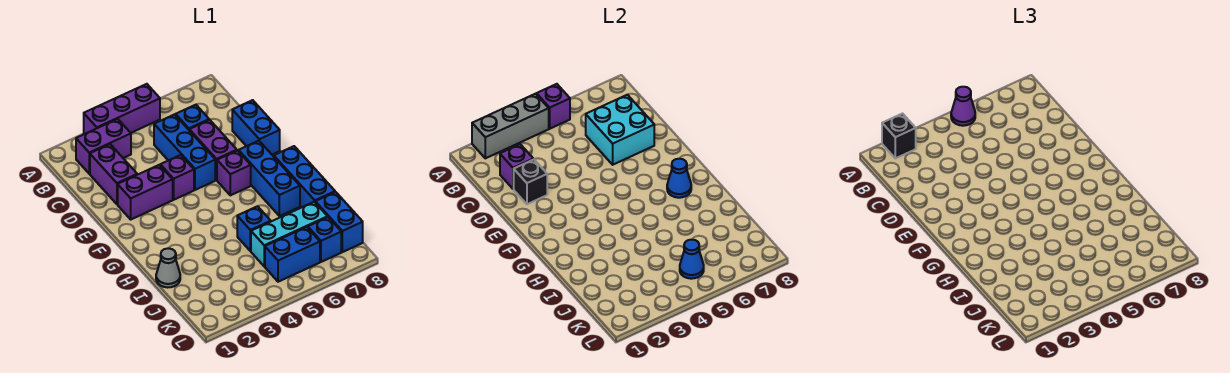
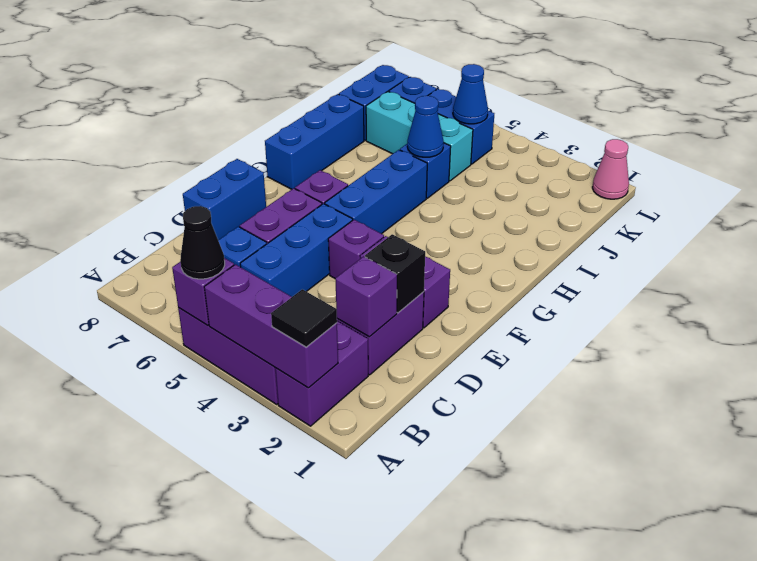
grey 1x3 brick [472,94,549,158] -> purple 1x3 brick [204,264,338,388]
black 1x1 brick [882,114,916,158] -> black 1x1 tile [271,289,337,347]
purple 1x1 cone [951,87,975,126] -> black 1x1 cone [180,206,225,279]
purple 1x2 brick [76,119,131,174] -> purple 1x2 brick turned to [275,321,368,426]
cyan 2x2 brick [586,95,654,165] -> none
blue 1x3 brick [239,141,300,216] -> blue 1x3 brick moved to [325,150,427,234]
blue 1x1 cone [667,159,691,198] -> blue 1x1 cone moved to [407,96,444,157]
grey 1x1 cone [156,248,180,288] -> none
none -> pink 1x1 cone [592,139,629,199]

